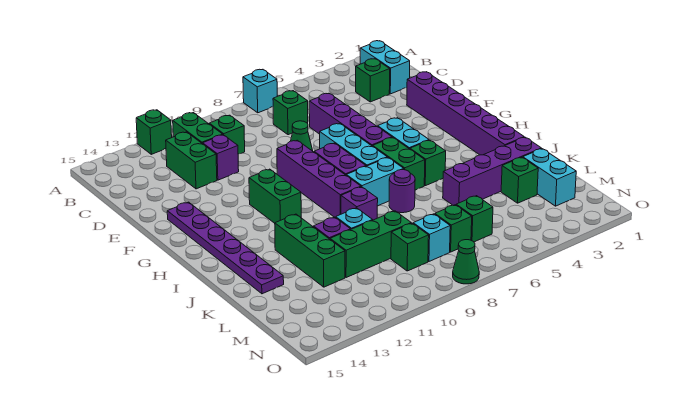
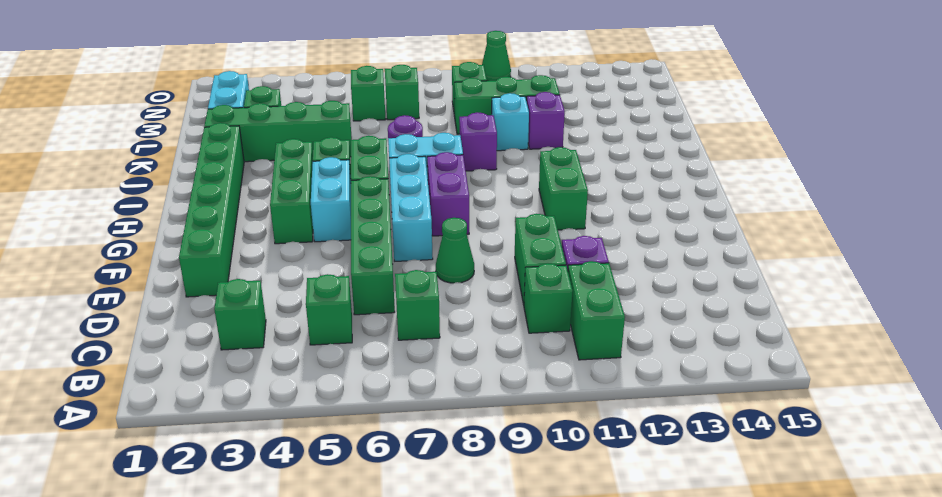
cyan 1x1 brick [243,69,277,113] -> none
green 1x1 brick [136,110,172,154] -> green 1x1 brick moved to [306,274,352,345]
cyan 1x2 brick [360,41,410,94] -> none
green 1x2 brick [166,132,217,189] -> green 1x2 brick moved to [515,214,566,304]
purple 1x4 brick [309,94,392,146] -> green 1x4 brick [351,176,395,315]
purple 1x6 brick [407,72,524,155] -> green 1x6 brick [179,123,244,297]
purple 1x4 brick [277,140,361,218] -> none
purple 1x6 plate [167,202,284,294] -> none
green 1x3 brick [275,214,345,287] -> green 1x3 brick moved to [270,139,313,244]
purple 1x4 brick [443,137,541,205] -> green 1x4 brick [204,101,352,162]
cyan 1x1 brick [413,214,450,261] -> none
green 1x1 cone [453,240,479,284] -> green 1x1 cone moved to [482,31,511,81]

